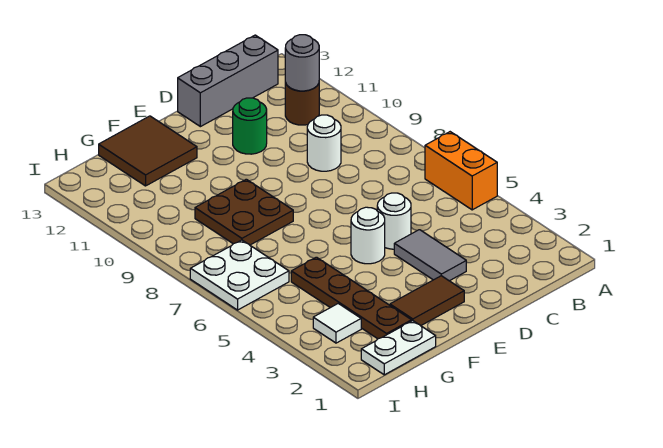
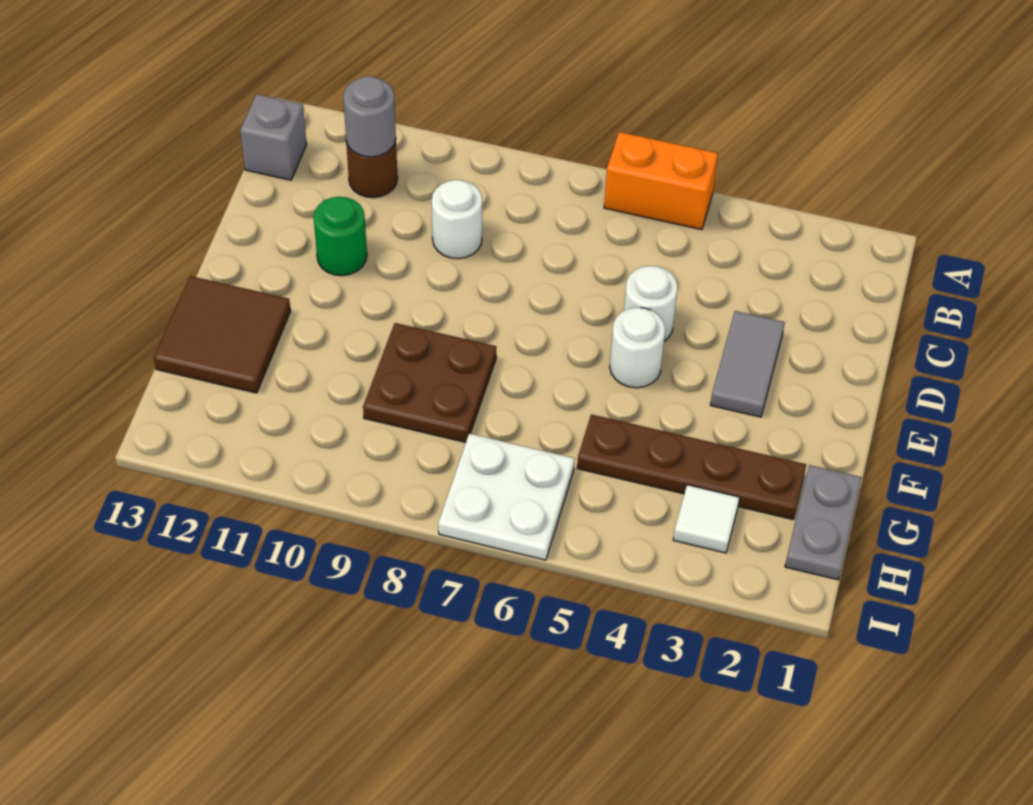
grey 1x3 brick [178,35,278,127] -> grey 1x1 brick [240,94,307,180]
grey 1x2 tile [394,230,466,281] -> grey 1x2 tile turned to [710,311,785,417]
brown 1x2 tile [390,276,464,326] -> none
white 1x2 plate [361,321,436,375] -> grey 1x2 plate [785,465,862,580]

